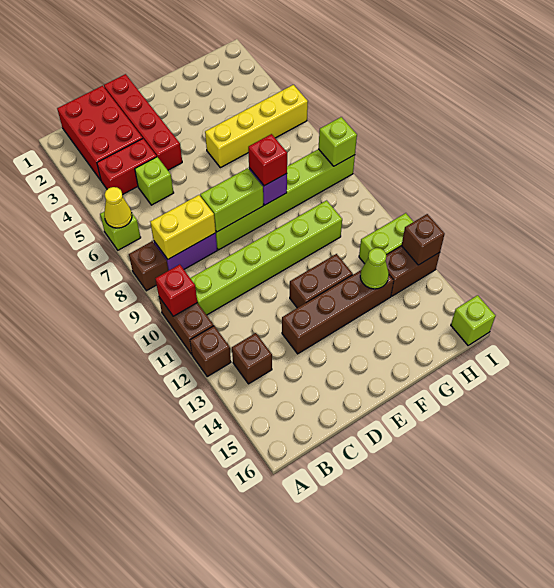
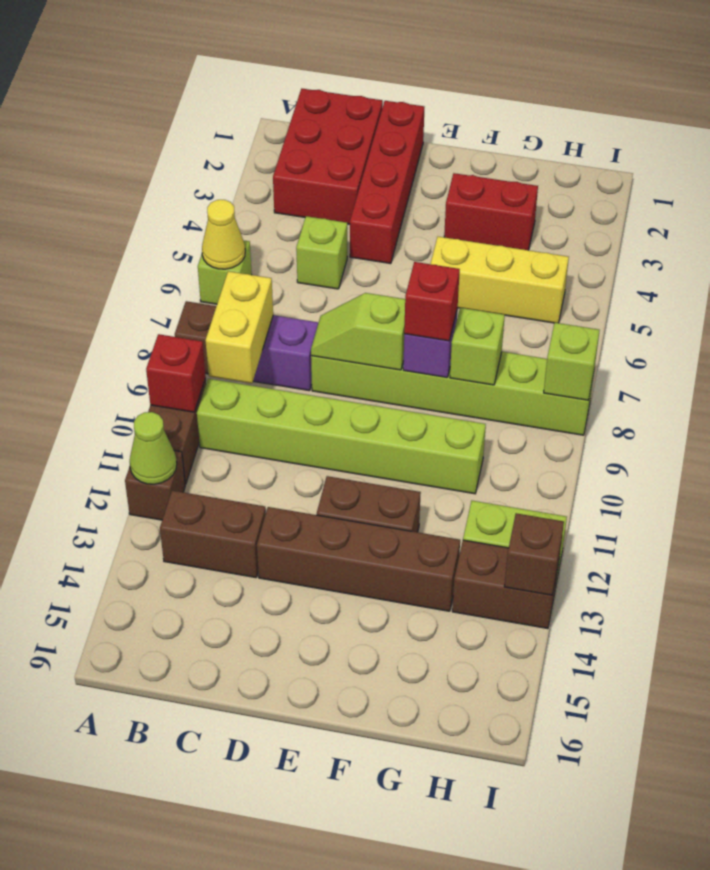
red 1x2 brick [97,139,157,195] -> red 1x2 brick moved to [444,173,538,250]
yellow 1x2 brick [150,195,216,259] -> yellow 1x2 brick turned to [205,271,273,383]
brown 1x1 brick [232,333,272,384] -> brown 1x2 brick [160,491,266,578]
lime 1x2 brick [200,168,263,232] -> lime 1x2 slope [311,293,405,370]
yellow 1x4 brick [205,85,308,168] -> yellow 1x3 brick [431,237,569,323]
lime 1x1 cone [360,248,389,289] -> lime 1x1 cone moved to [130,412,177,484]
lime 1x1 brick [451,295,496,345] -> lime 1x1 brick moved to [450,308,505,385]

